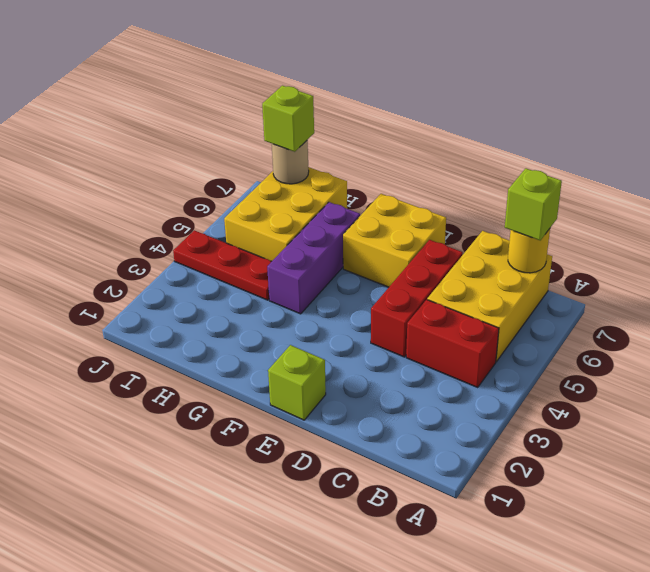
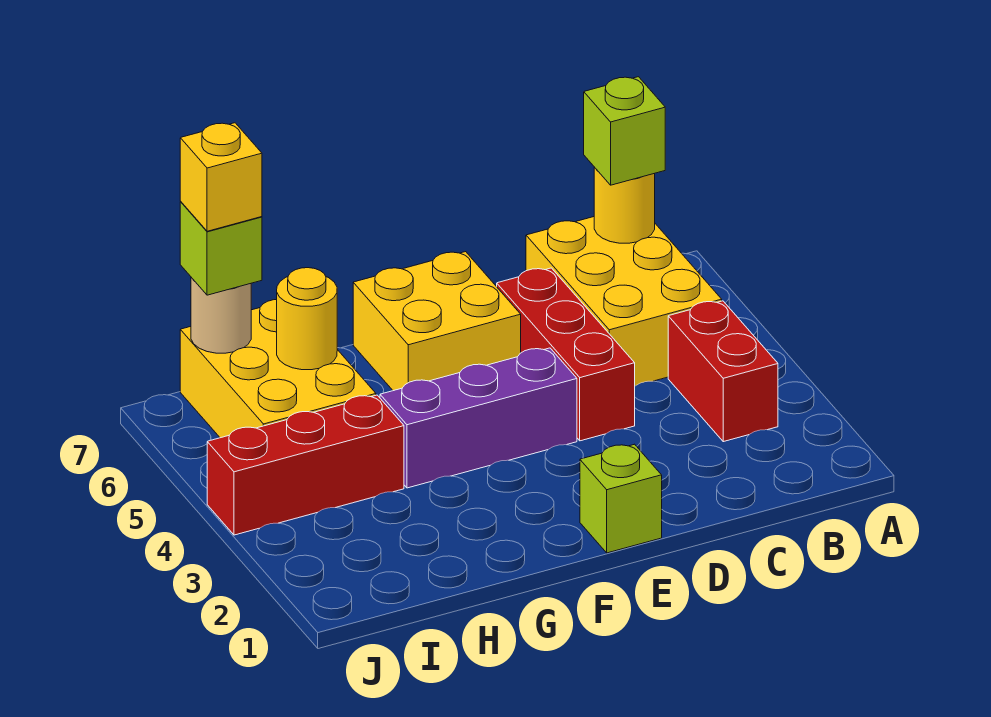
red 1x2 brick [406,300,499,387] -> red 1x2 brick turned to [668,301,778,442]
purple 1x3 brick [267,202,360,314] -> purple 1x3 brick turned to [380,348,577,488]
red 1x3 plate [173,230,272,300] -> red 1x3 brick [207,395,404,535]
none -> yellow 1x1 round brick [277,268,337,370]
none -> yellow 1x1 brick [180,123,262,231]

